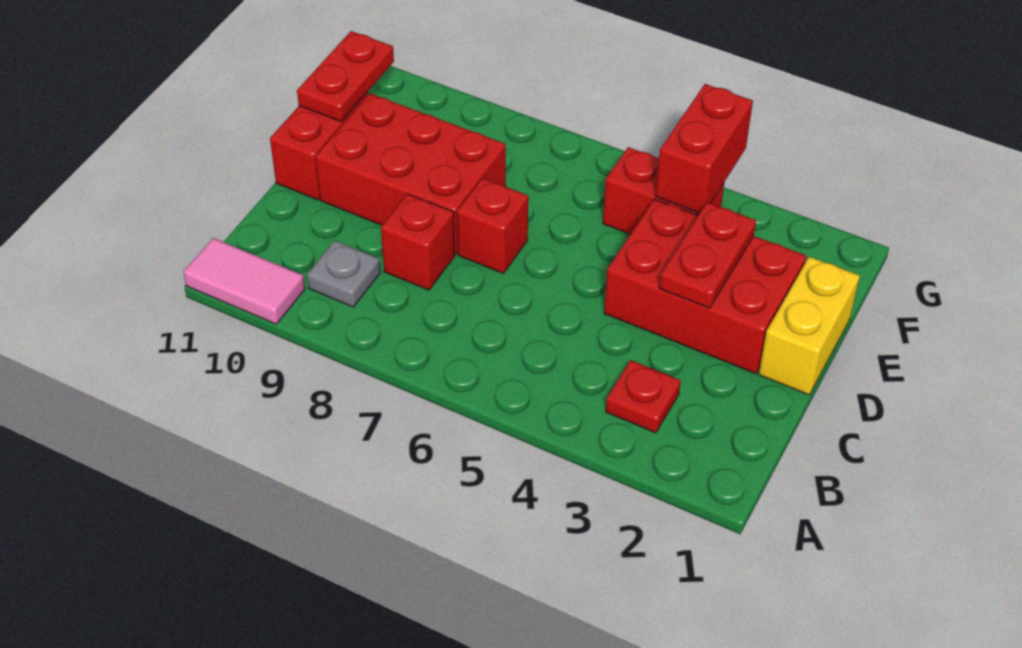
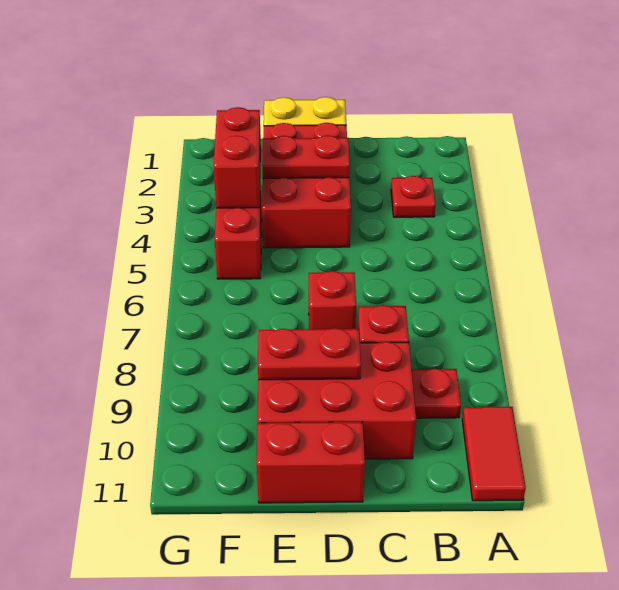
pink 1x2 tile [183,238,305,324] -> red 1x2 tile [462,407,526,501]
grey 1x1 plate [307,241,380,307] -> red 1x1 plate [412,369,461,418]
red 2x3 brick [315,93,506,255] -> red 2x3 brick turned to [258,342,416,459]
red 1x2 plate [297,31,394,122] -> red 1x2 plate moved to [258,328,361,380]
red 1x2 brick [655,84,753,213] -> red 1x2 brick turned to [213,107,261,208]

